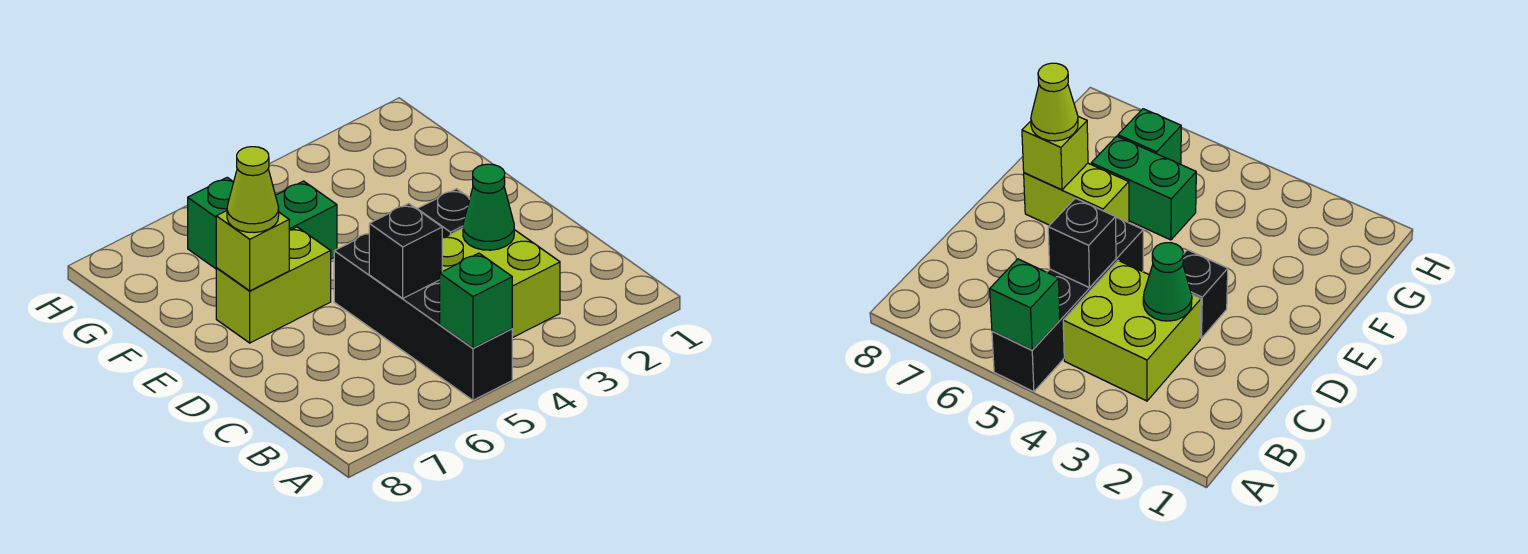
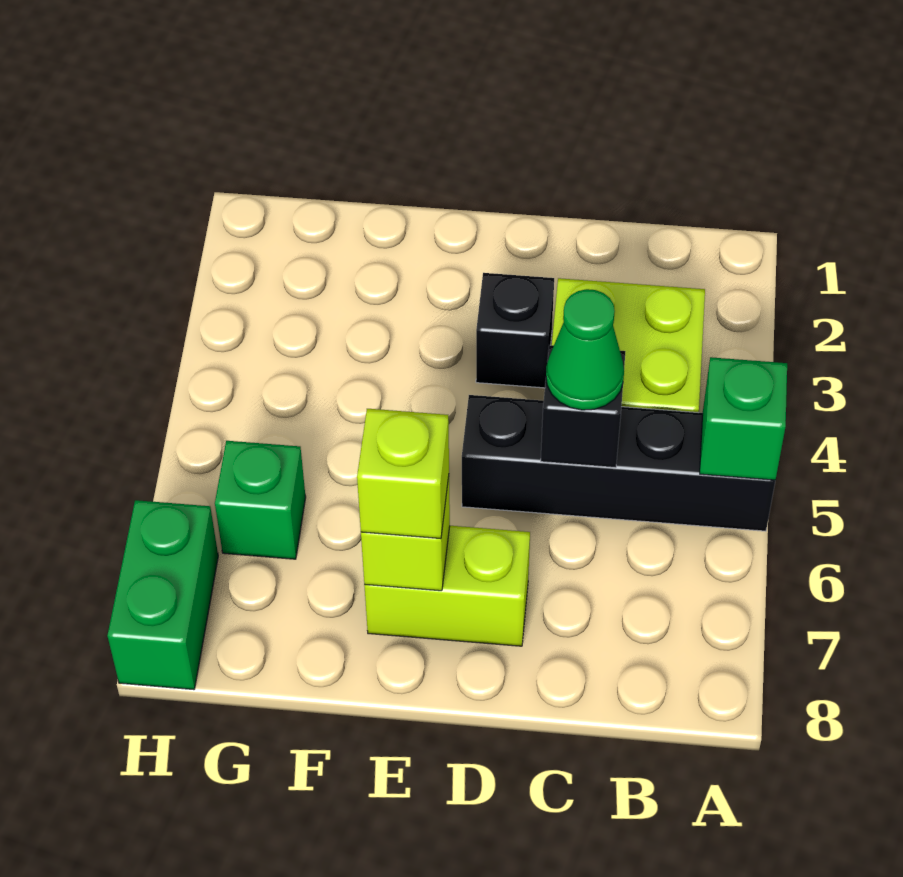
green 1x1 cone [463,164,514,250] -> green 1x1 cone moved to [546,289,624,410]
lime 1x2 brick [216,227,331,343] -> lime 1x2 brick turned to [364,526,530,646]
lime 1x1 cone [227,147,279,233] -> lime 1x1 brick [357,409,449,539]
green 1x2 brick [275,181,337,259] -> green 1x2 brick moved to [107,500,218,690]

